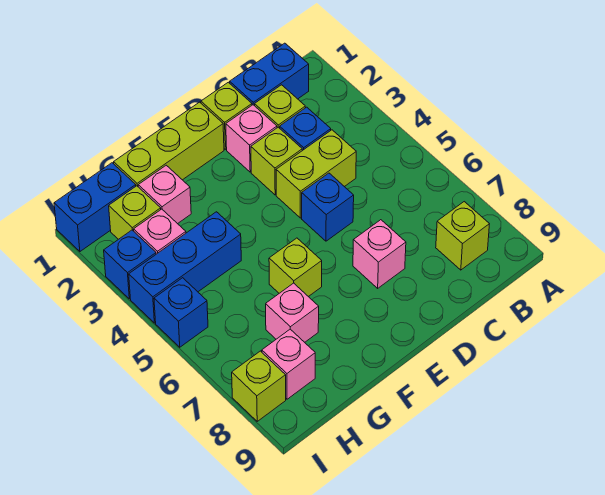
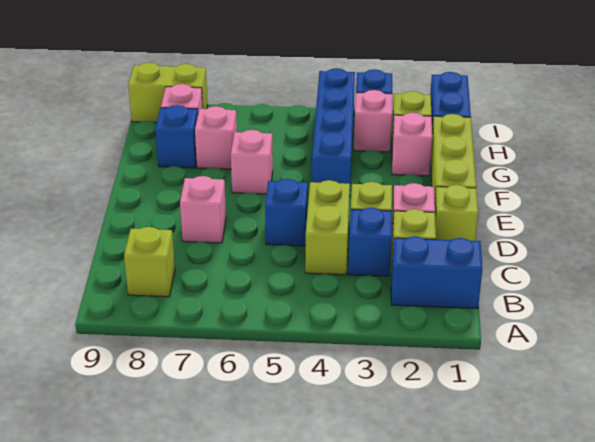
blue 1x2 brick [230,43,309,106] -> blue 1x2 brick turned to [391,236,482,309]
lime 1x1 brick [269,238,322,297] -> pink 1x1 brick [231,130,273,194]
blue 1x3 brick [129,212,241,323] -> blue 1x4 brick [312,68,355,197]
blue 1x1 brick [154,278,208,347] -> blue 1x1 brick moved to [155,105,198,168]
lime 1x1 brick [232,351,286,421] -> lime 1x2 brick [128,63,208,123]

